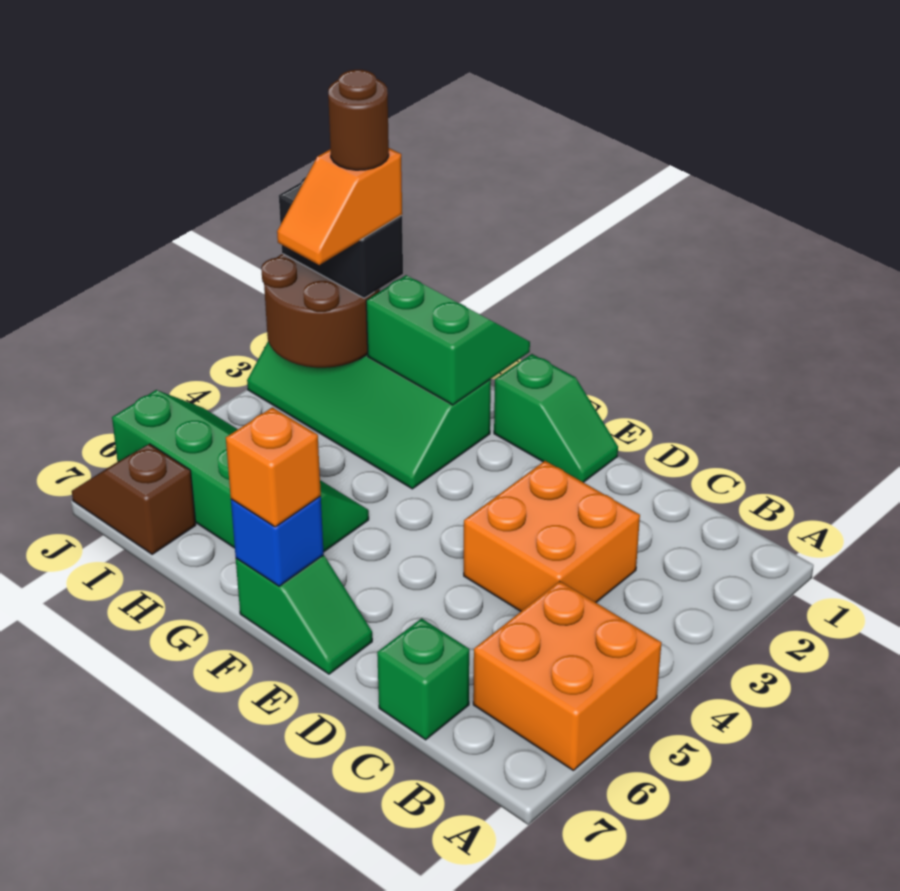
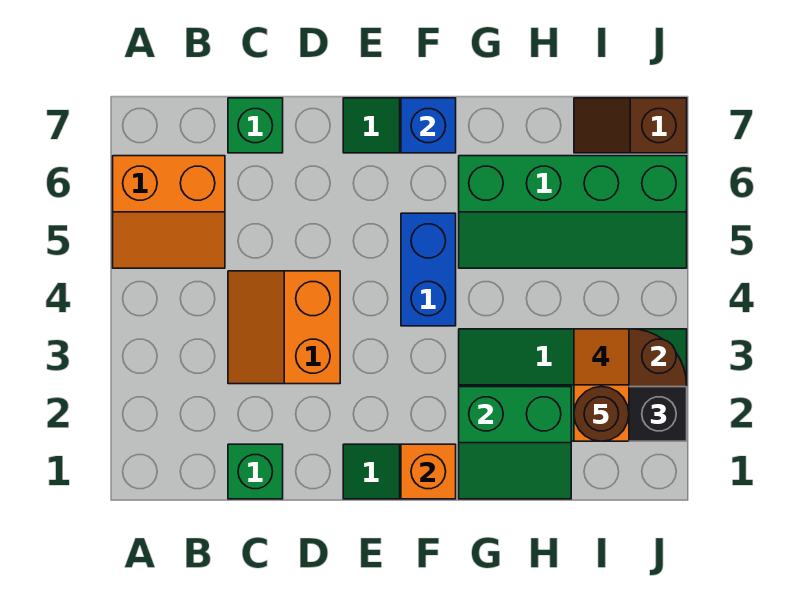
orange 2x2 brick [473,581,661,770] -> orange 2x2 slope [113,156,225,268]
none -> green 1x1 brick [228,444,283,499]
orange 2x2 brick [464,461,640,611] -> orange 2x2 slope [228,271,340,384]
none -> blue 1x2 brick [401,213,456,326]
orange 1x1 brick [226,407,321,527] -> orange 1x1 brick moved to [401,444,456,499]
brown 1x2 slope [72,444,196,554] -> brown 1x2 slope turned to [574,98,687,153]

